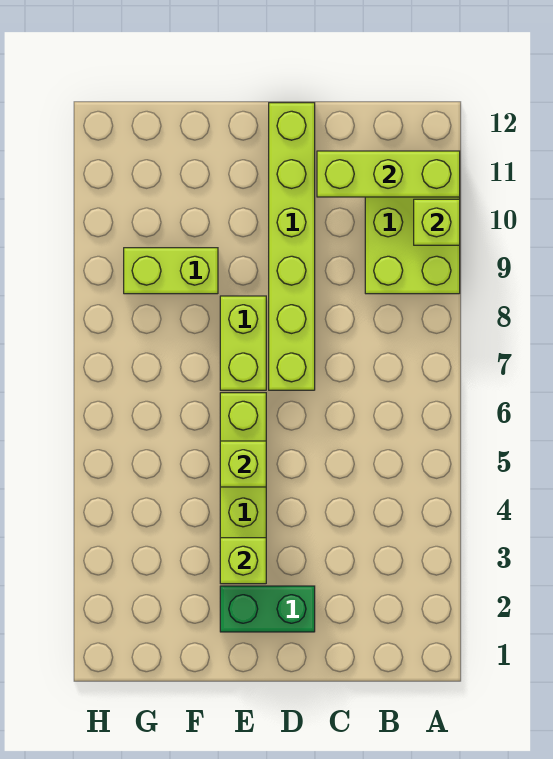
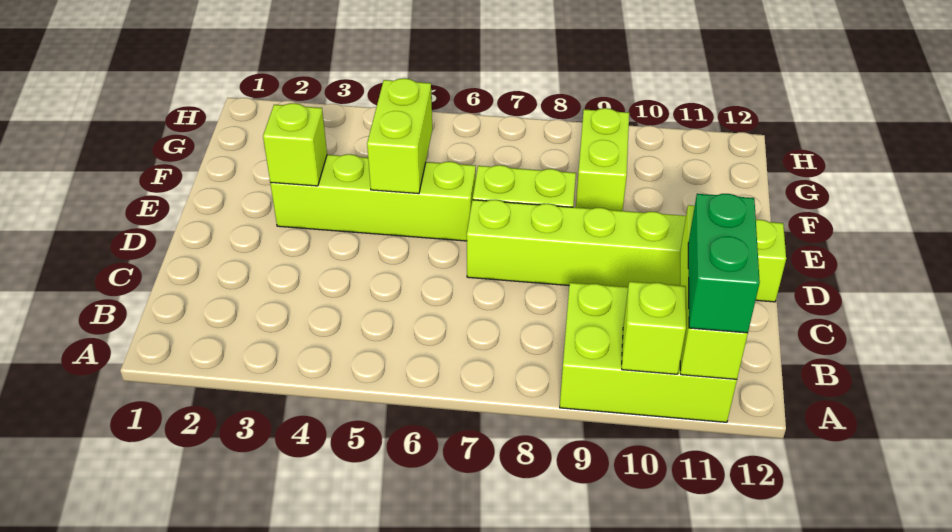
green 1x2 brick [220,586,315,632] -> green 1x2 brick moved to [688,194,760,333]
lime 1x1 brick [220,441,266,487] -> lime 1x2 brick [367,78,432,194]

